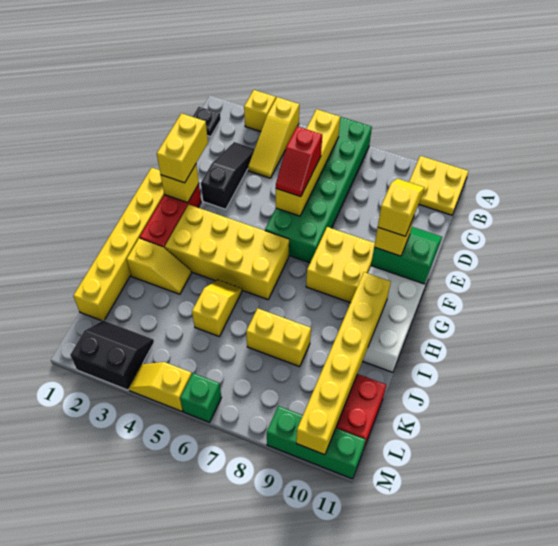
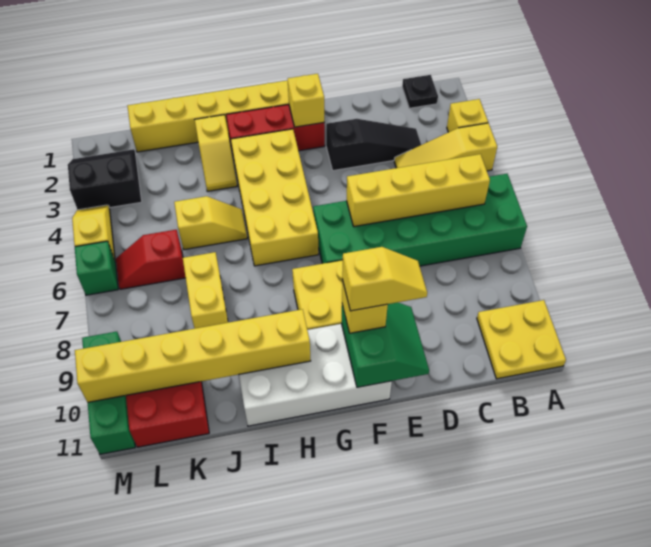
red 1x2 slope [276,126,322,197] -> red 1x2 slope moved to [116,230,186,289]
yellow 1x2 brick [157,113,208,183] -> none
black 2x2 slope [70,320,154,390] -> black 2x2 slope turned to [68,149,142,210]

